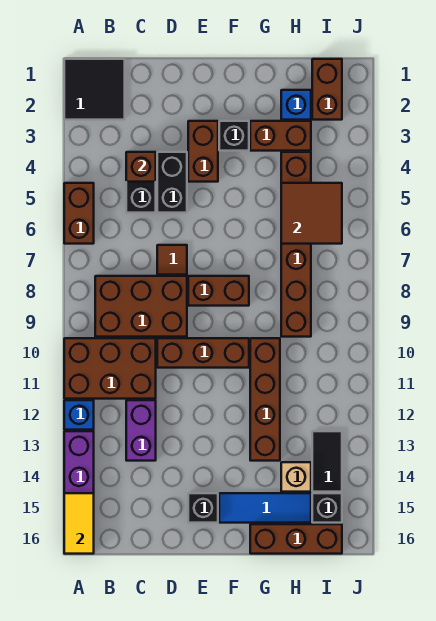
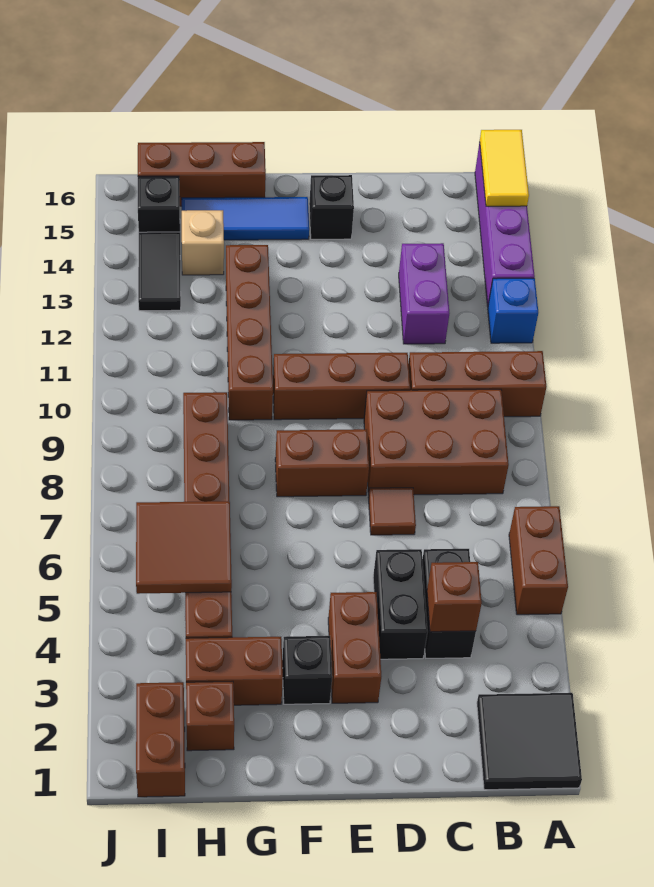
brown 2x3 brick [64,338,156,399] -> brown 1x3 brick [408,351,547,417]
blue 1x1 brick [281,90,311,120] -> brown 1x1 brick [186,681,234,751]

